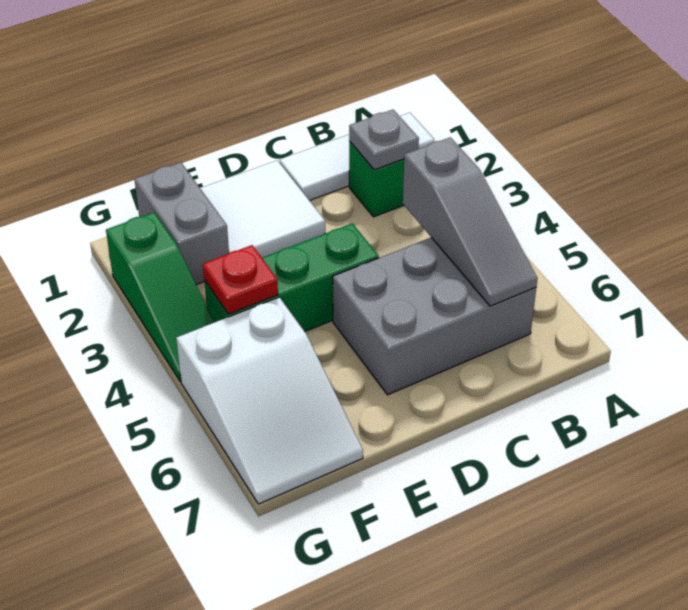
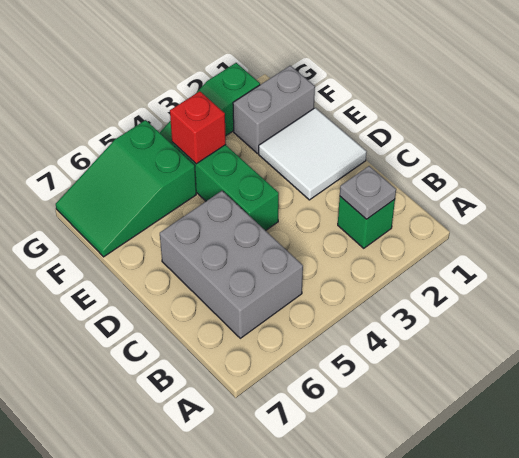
white 1x3 tile [280,113,434,201] -> none
grey 1x3 slope [403,137,537,306] -> none
red 1x1 plate [203,245,278,314] -> red 1x1 brick [170,91,226,164]
white 2x3 slope [176,297,363,504] -> green 2x3 slope [56,120,196,257]

